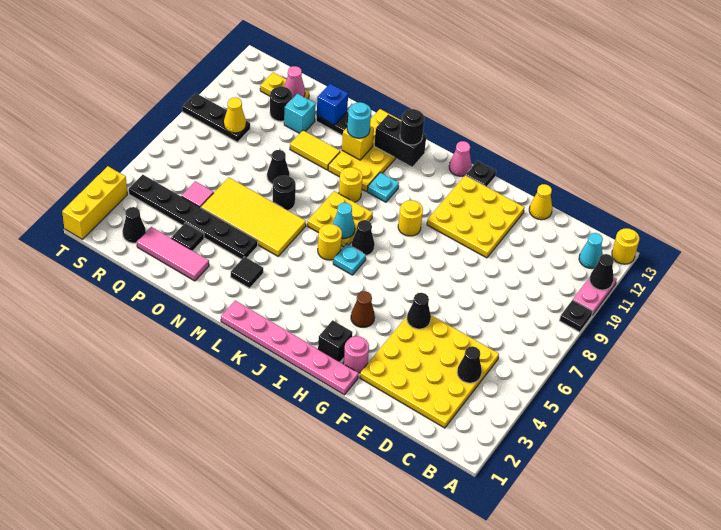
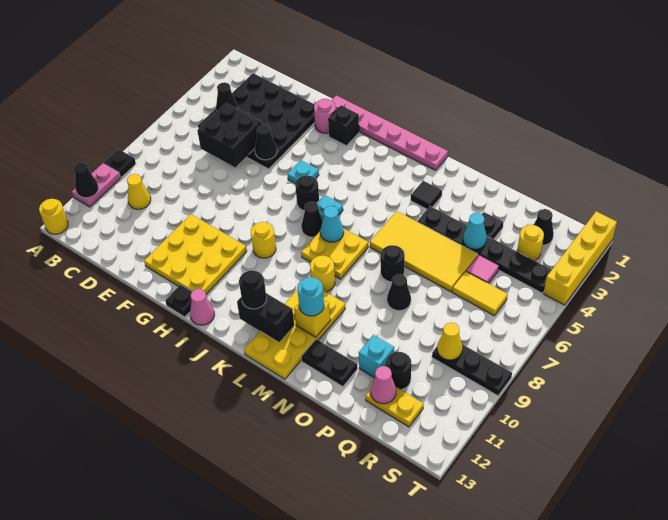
cyan 1x1 cone [579,233,603,269] -> cyan 1x1 cone moved to [463,213,487,249]
yellow 4x4 plate [360,315,499,428] -> black 4x4 plate [198,73,315,169]
none -> black 2x2 brick [197,103,262,167]
yellow 1x1 cone [529,184,552,220] -> yellow 1x1 cone moved to [127,174,151,209]
brown 1x1 cone [351,291,375,327] -> none
none -> black 1x1 round brick [295,175,319,210]
yellow 1x1 round brick [318,224,342,260] -> yellow 1x1 round brick moved to [517,225,544,261]
cyan 1x1 plate [367,173,399,202] -> cyan 1x1 plate moved to [287,160,319,184]
yellow 1x2 tile [290,130,340,170] -> yellow 1x2 tile moved to [452,271,508,316]
pink 1x3 tile [137,227,209,281] -> none
blue 1x1 brick [317,84,348,125] -> none
yellow 1x3 brick [62,166,127,239] -> yellow 1x4 brick [544,211,617,305]

